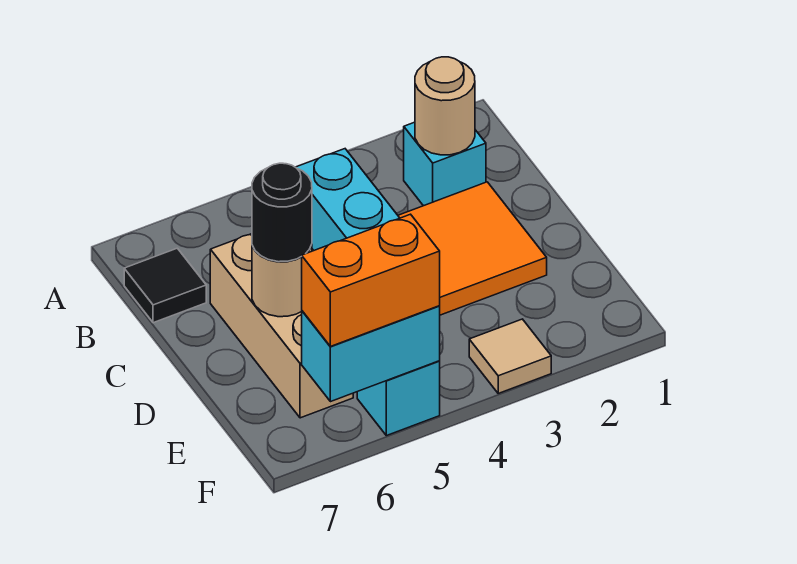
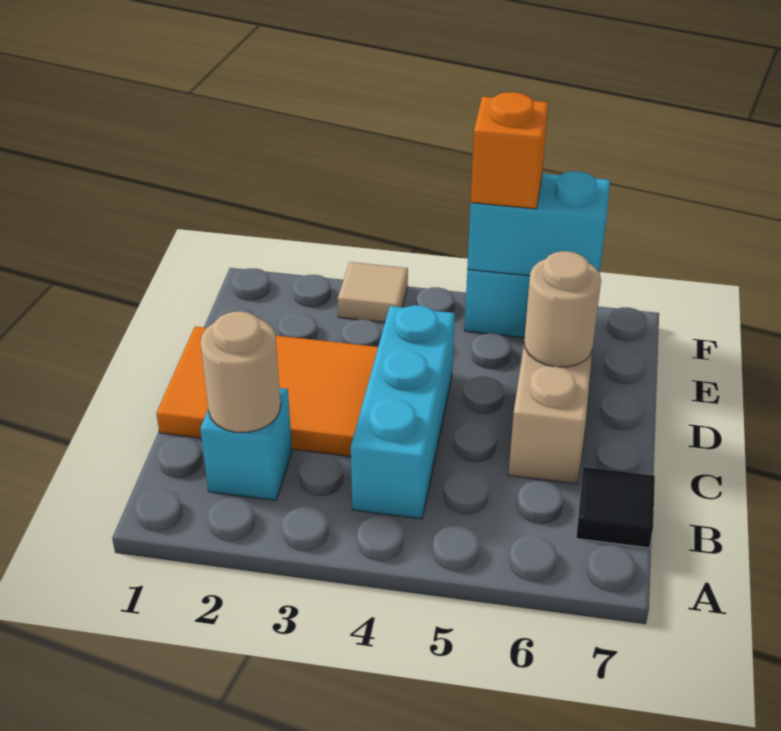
orange 2x2 tile [398,182,547,315] -> orange 2x3 tile [156,327,378,456]
black 1x1 round brick [252,163,312,262] -> none
orange 1x2 brick [302,214,440,346] -> orange 1x1 brick [471,92,548,209]

